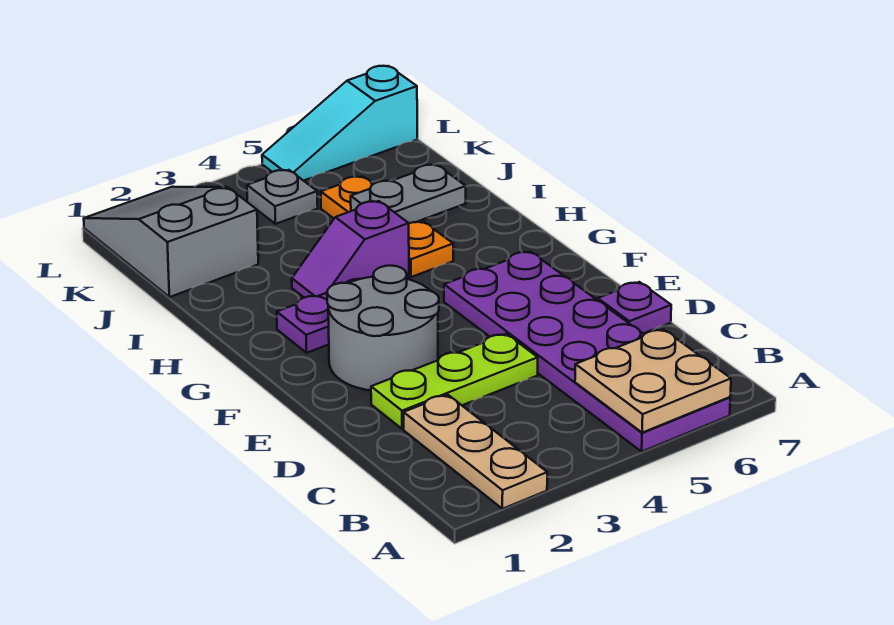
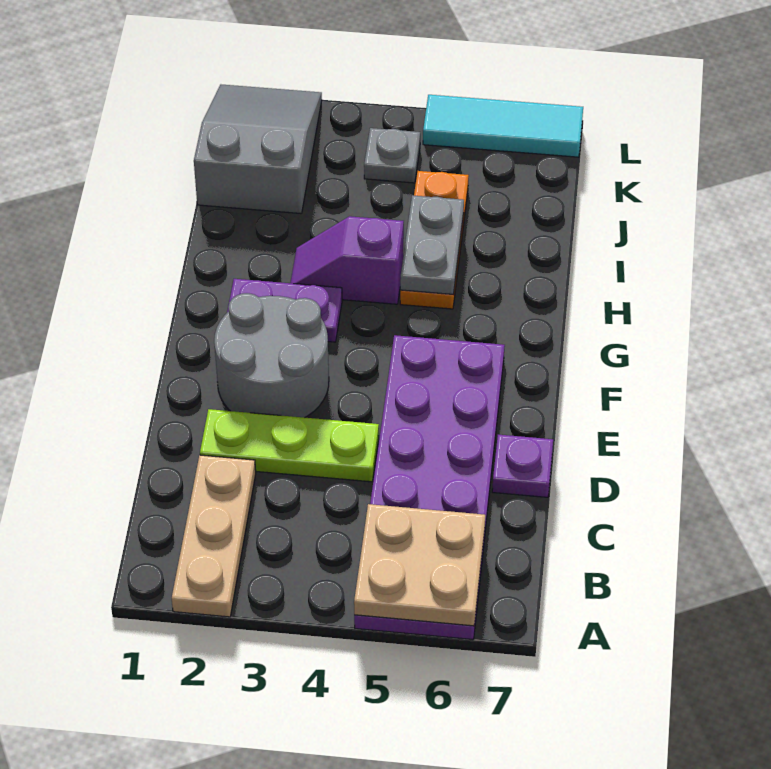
grey 1x2 plate [351,165,466,223] -> grey 1x2 plate turned to [400,195,464,295]
cyan 1x3 slope [262,66,417,181] -> cyan 1x3 tile [423,95,583,157]

